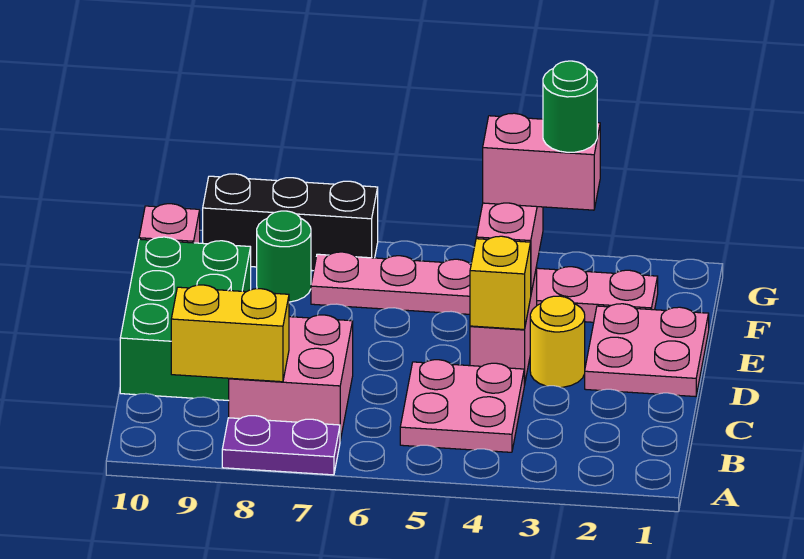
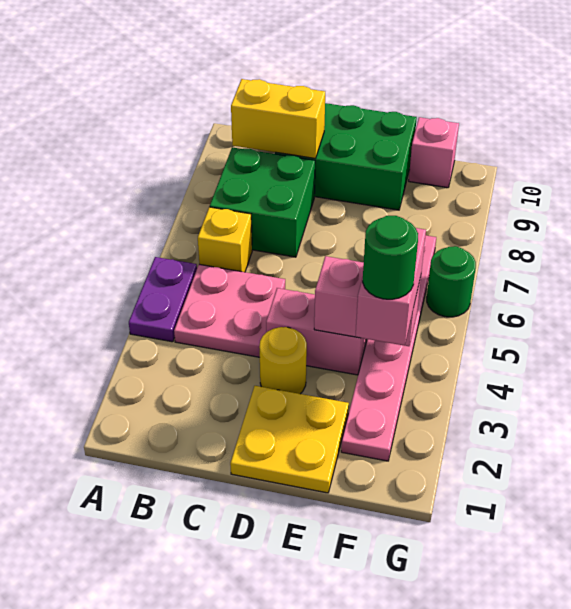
purple 1x2 plate [222,416,340,475] -> purple 1x2 plate moved to [129,257,197,342]
pink 2x2 brick [229,315,353,440] -> green 2x2 brick [210,147,315,257]
yellow 1x2 brick [171,285,289,382] -> yellow 1x2 brick turned to [231,79,325,158]
pink 2x2 plate [585,304,709,397] -> yellow 2x2 plate [230,386,349,493]
yellow 1x1 brick [470,236,531,330] -> yellow 1x1 brick moved to [198,207,252,272]
green 1x1 round brick [257,211,311,302] -> green 1x1 round brick moved to [427,246,476,317]
black 1x3 brick [203,174,378,271] -> none

